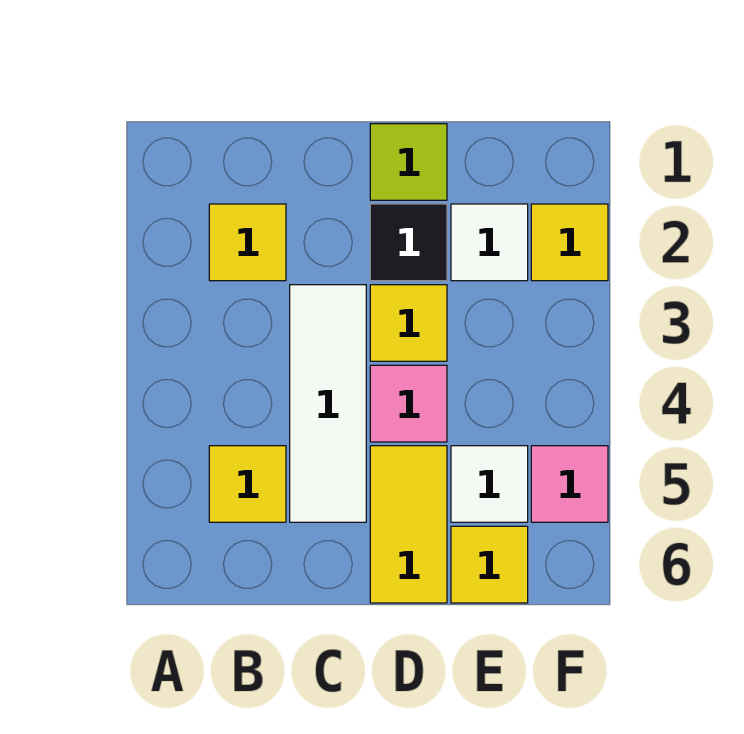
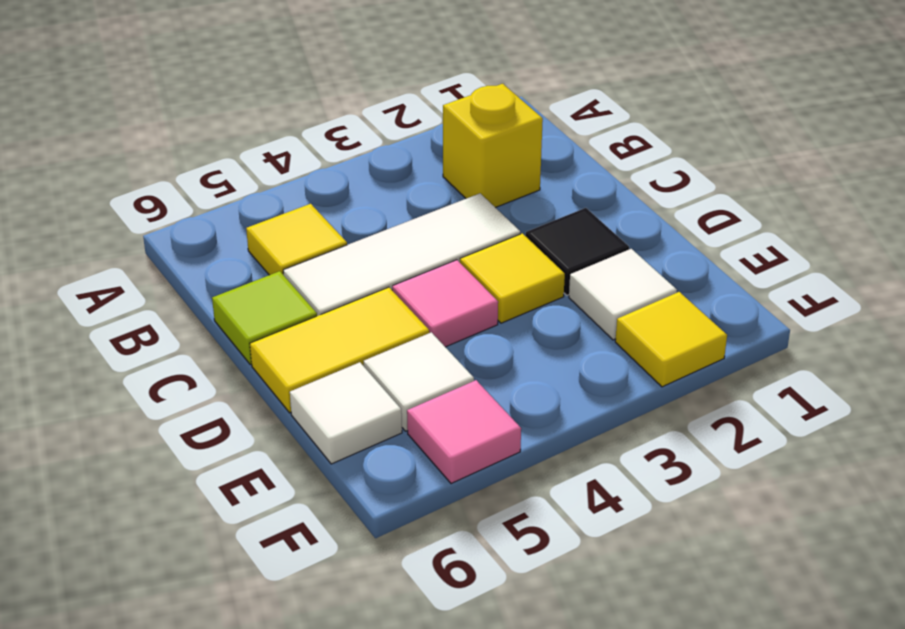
yellow 1x1 tile [209,204,286,281] -> yellow 1x1 brick [443,84,543,208]
lime 1x1 tile [370,124,447,200] -> lime 1x1 tile moved to [212,271,317,364]
yellow 1x1 tile [451,526,528,603] -> white 1x1 tile [290,362,402,464]

